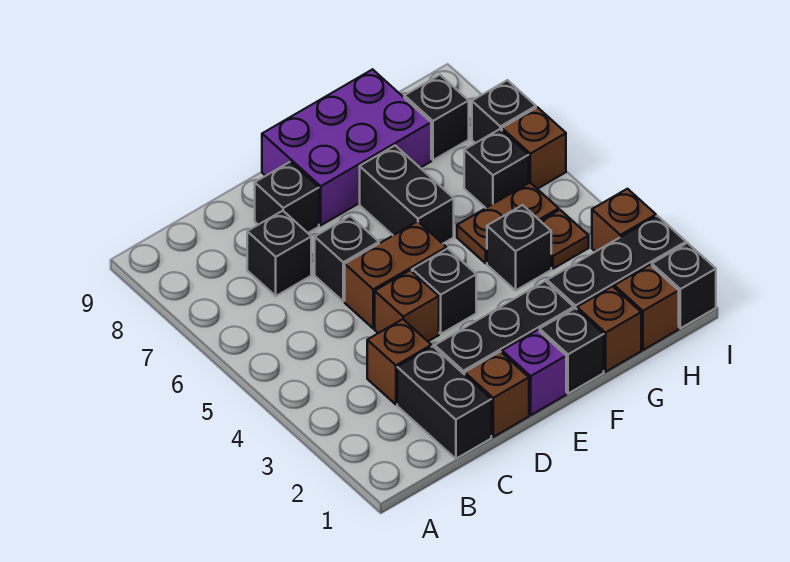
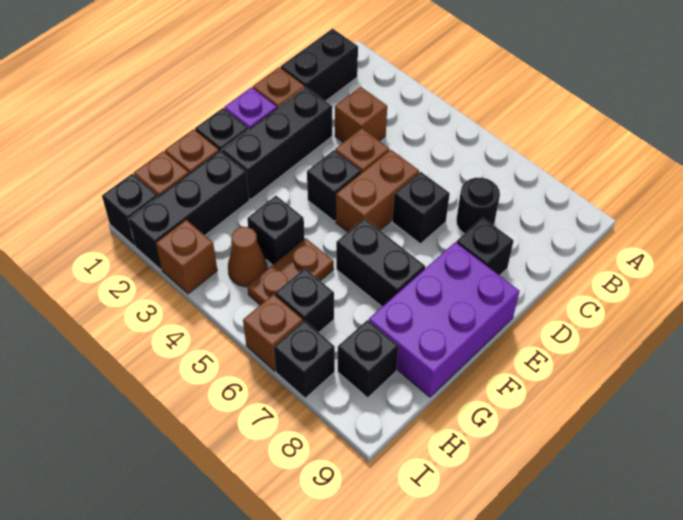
black 1x2 brick [397,346,491,459] -> black 1x2 brick turned to [281,28,358,101]
black 1x1 brick [247,211,311,296] -> black 1x1 round brick [456,178,500,234]
brown 1x1 plate [541,210,589,269] -> brown 1x1 cone [228,227,267,287]

